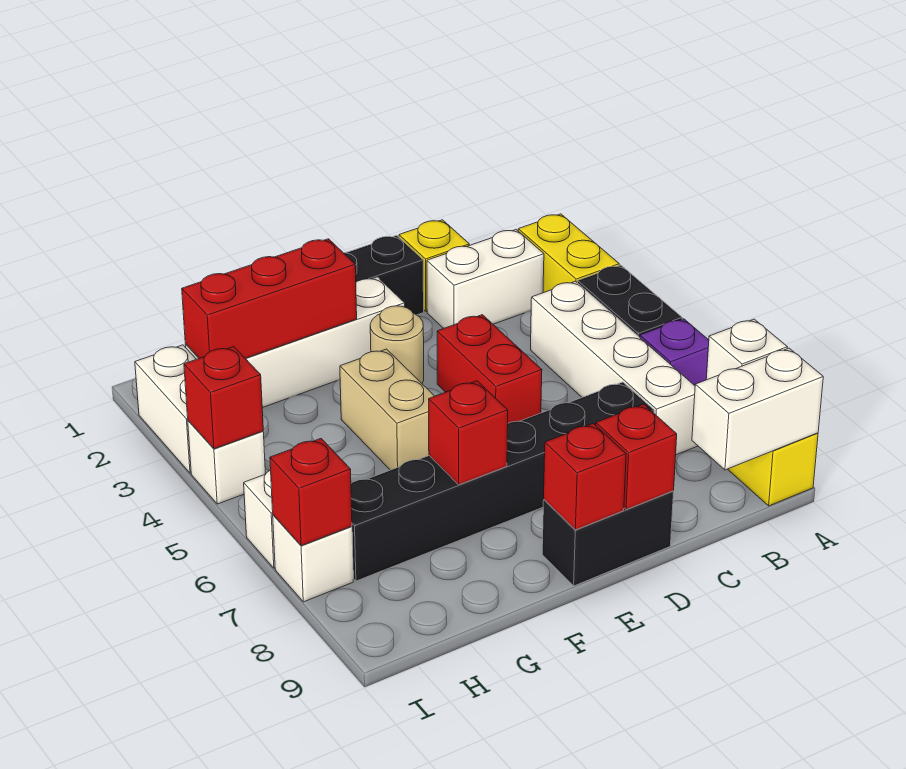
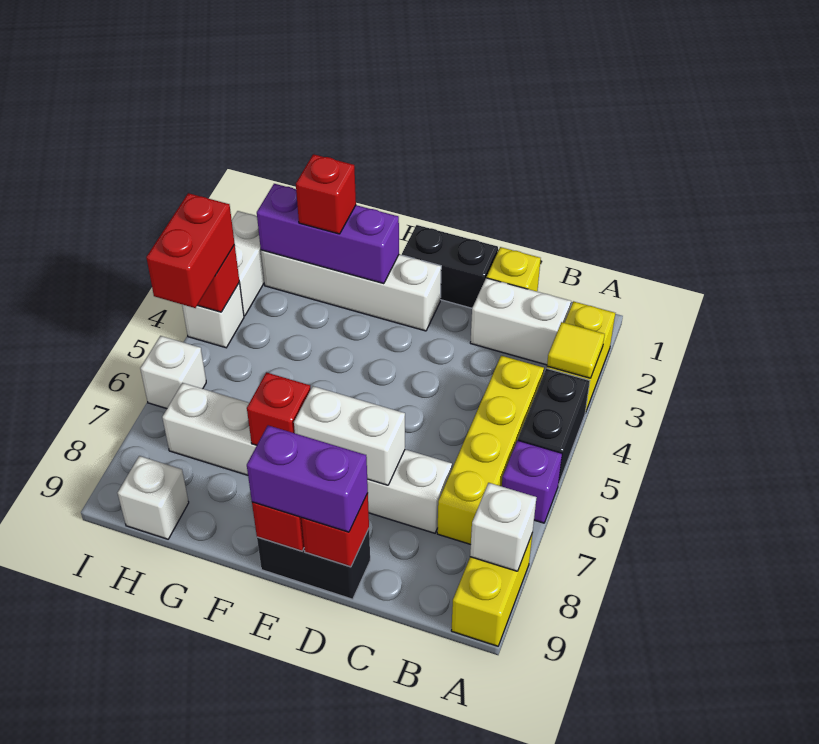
none -> yellow 1x1 tile [547,322,605,378]
white 1x2 brick [692,348,823,470] -> white 1x2 brick moved to [294,386,405,485]
white 1x4 brick [531,281,698,455] -> yellow 1x4 brick [437,356,544,545]
black 1x6 brick [351,382,654,581] -> white 1x6 brick [162,383,452,533]
red 1x2 brick [437,315,542,423] -> red 1x2 brick moved to [146,193,235,308]
none -> purple 1x2 brick [247,425,368,532]
tan 1x1 round brick [370,306,424,383] -> none
red 1x3 brick [182,239,357,358] -> purple 1x3 brick [257,184,399,284]
tan 1x2 brick [340,349,434,470] -> none
white 1x1 brick [273,515,353,602] -> white 1x1 brick moved to [118,456,189,539]
red 1x1 brick [270,439,352,546] -> red 1x1 brick moved to [296,154,356,234]

